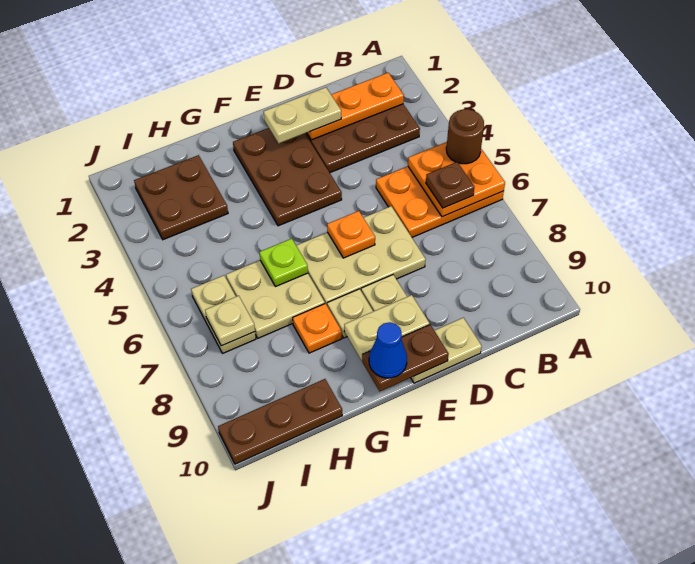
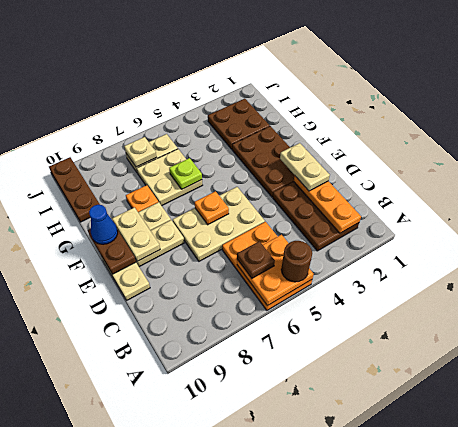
tan 2x3 plate [296,206,426,305] -> tan 2x3 plate turned to [173,187,265,261]
brown 2x3 plate [233,128,342,226] -> brown 2x3 plate turned to [232,126,295,197]

